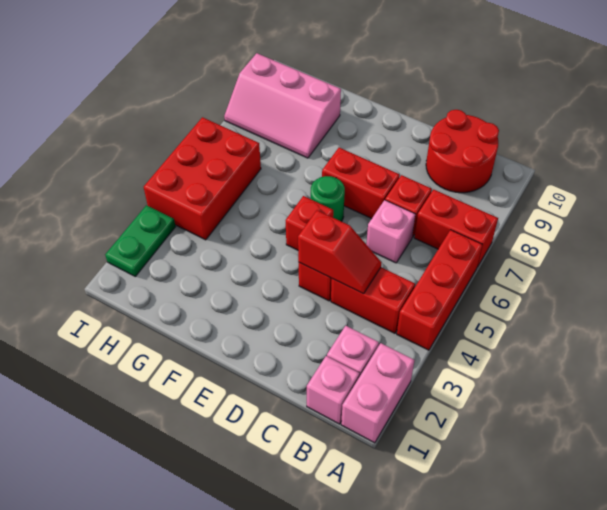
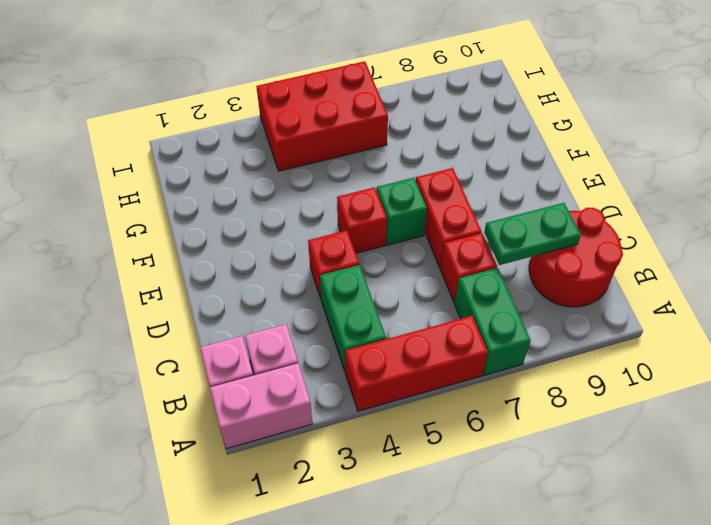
red 1x2 brick [414,189,498,267] -> green 1x2 brick [454,268,531,375]
red 1x2 brick [331,267,415,333] -> green 1x2 brick [320,265,386,372]
red 1x2 slope [298,210,381,294] -> none
pink 1x1 brick [366,200,415,263] -> none
green 1x1 round brick [311,176,345,222] -> green 1x1 brick [377,178,427,245]
pink 2x3 slope [224,53,341,158] -> none
green 1x2 plate [105,205,176,276] -> green 1x2 plate moved to [484,203,581,265]

